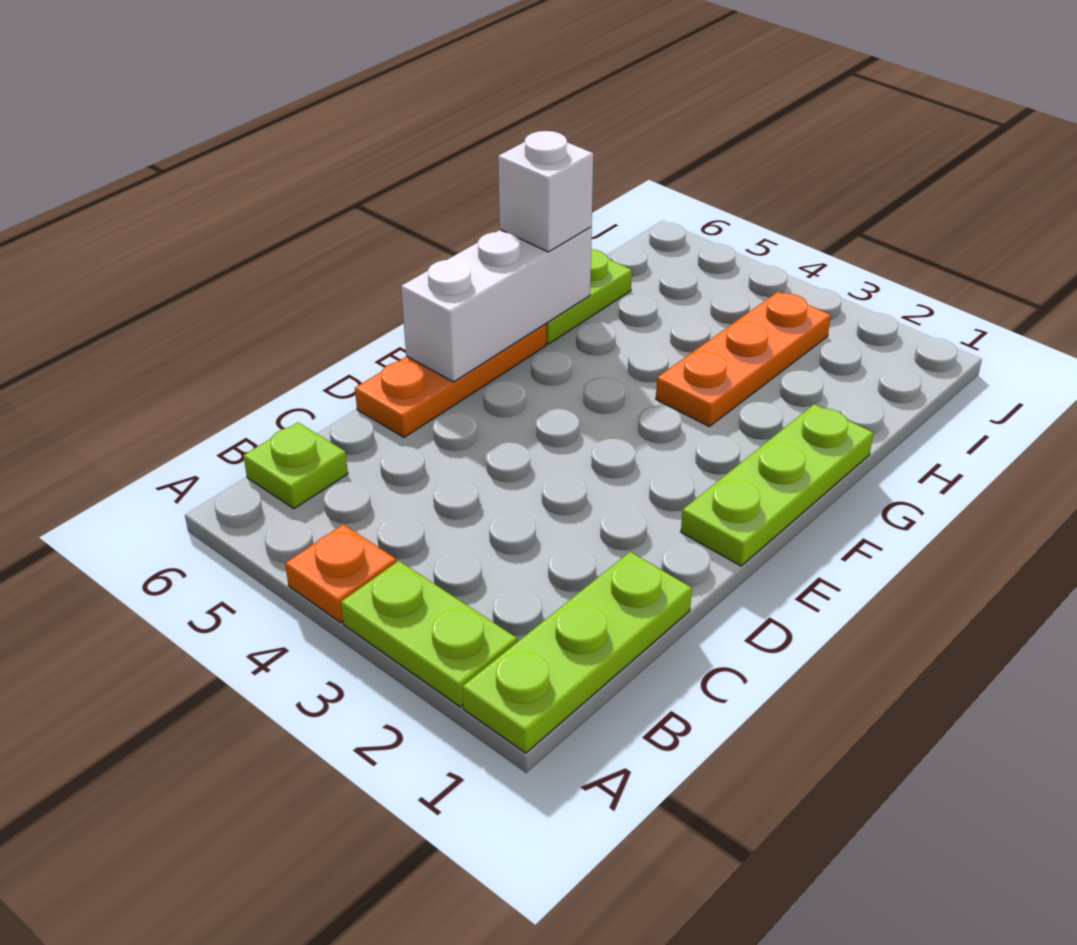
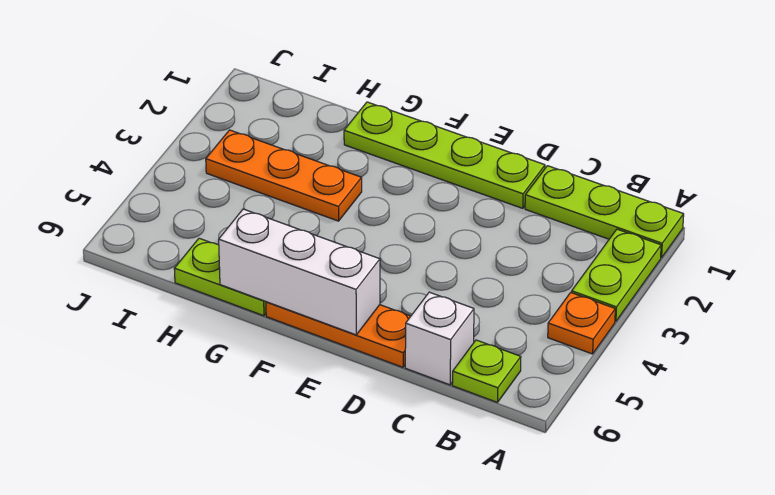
lime 1x3 plate [681,404,873,566] -> lime 1x4 plate [344,102,545,208]
white 1x1 brick [498,131,593,252] -> white 1x1 brick moved to [405,292,474,385]

